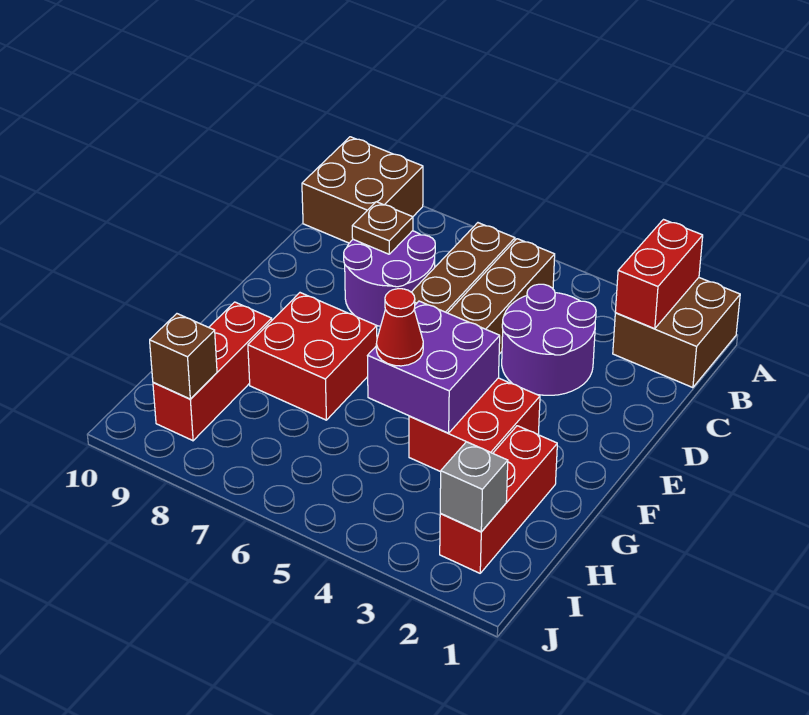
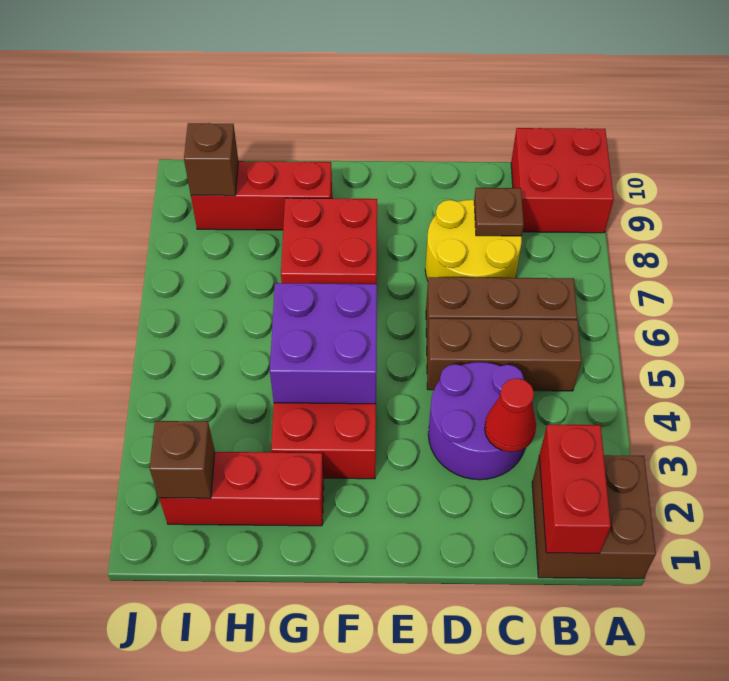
red 1x2 brick [615,220,703,329] -> red 1x2 brick turned to [539,425,611,553]
brown 2x2 brick [302,137,423,243] -> red 2x2 brick [511,128,614,233]
purple 2x2 round brick [344,231,435,326] -> yellow 2x2 round brick [425,200,522,280]
red 1x1 cone [376,289,423,366] -> red 1x1 cone moved to [485,378,536,452]
grey 1x1 brick [440,442,508,532] -> brown 1x1 brick [150,421,215,498]

